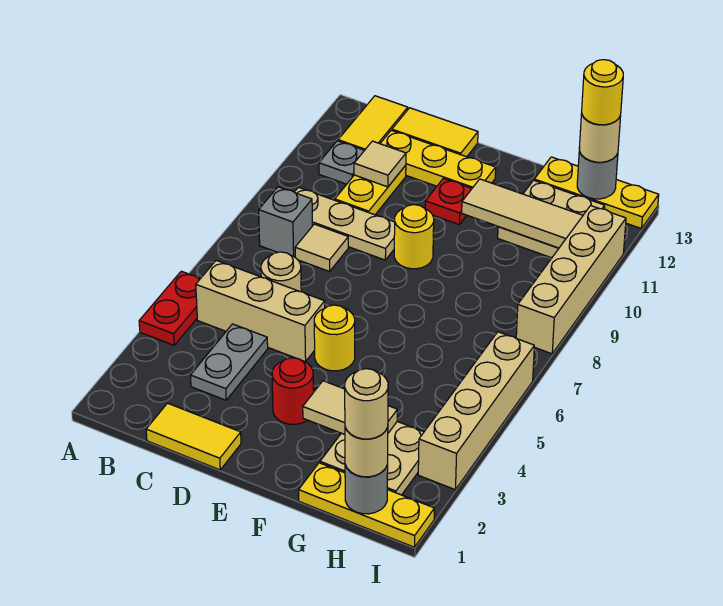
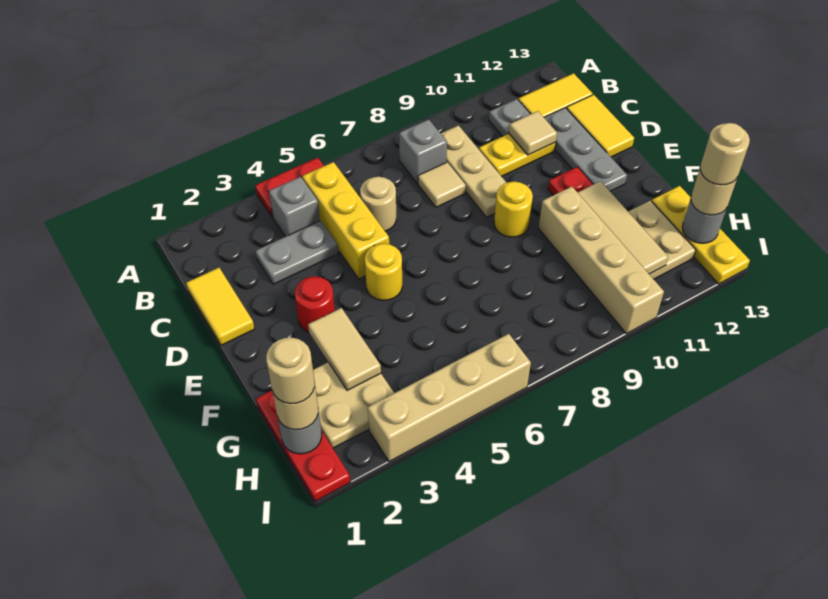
none -> grey 1x1 brick [269,177,320,237]
tan 1x3 brick [196,260,325,362] -> yellow 1x3 brick [302,162,389,279]
yellow 1x3 plate [380,130,496,188] -> grey 1x3 plate [544,108,627,191]
yellow 1x3 plate [299,463,434,547] -> red 1x3 plate [256,390,350,501]
yellow 1x1 round brick [582,60,623,125] -> tan 1x1 round brick [700,123,750,185]
tan 1x4 brick [516,206,626,354] -> tan 1x4 brick turned to [539,187,664,334]

